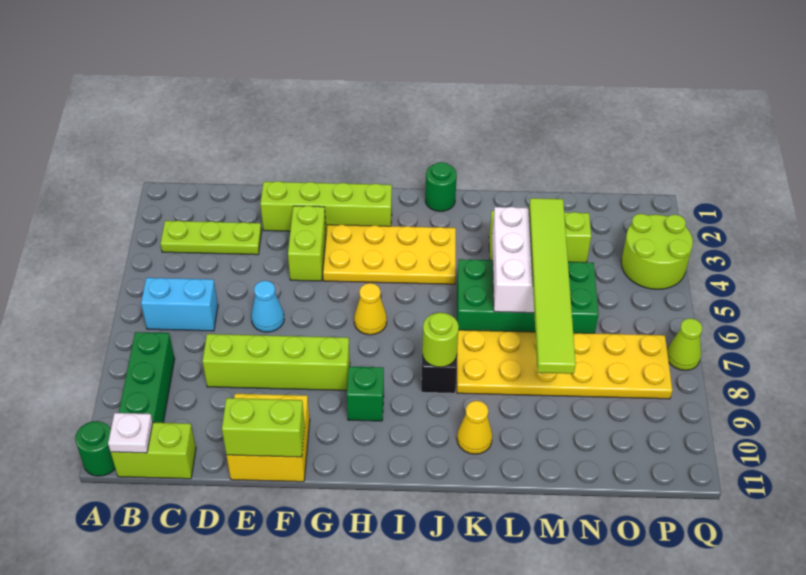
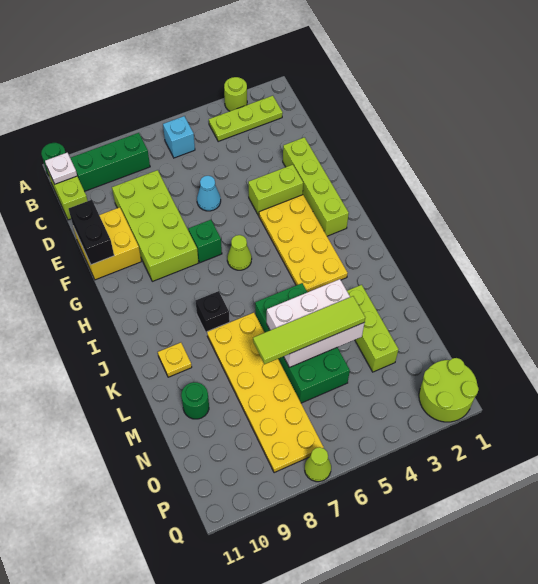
lime 1x3 plate [161,221,262,255] -> lime 1x3 plate turned to [209,96,283,141]
cyan 1x2 brick [141,278,218,331] -> cyan 1x1 brick [163,116,195,158]
lime 1x4 brick [203,334,350,390] -> lime 2x4 brick [112,170,198,281]
lime 1x2 brick [222,398,305,457] -> black 1x2 brick [69,200,114,265]
yellow 1x1 cone [354,283,387,335] -> lime 1x1 cone [227,235,252,270]
green 1x1 brick [347,367,384,421] -> green 1x1 brick moved to [189,220,222,263]
green 1x1 round brick [425,162,457,211] -> green 1x1 round brick moved to [181,382,209,419]
lime 1x1 round brick [422,313,459,367] -> lime 1x1 round brick moved to [224,77,247,111]
yellow 1x1 cone [457,401,492,454] -> yellow 1x1 plate [158,343,192,377]
lime 1x6 tile [529,198,576,374] -> lime 1x4 tile [253,296,365,364]
lime 2x2 round brick [621,214,693,289] -> lime 2x2 round brick moved to [419,358,479,422]

